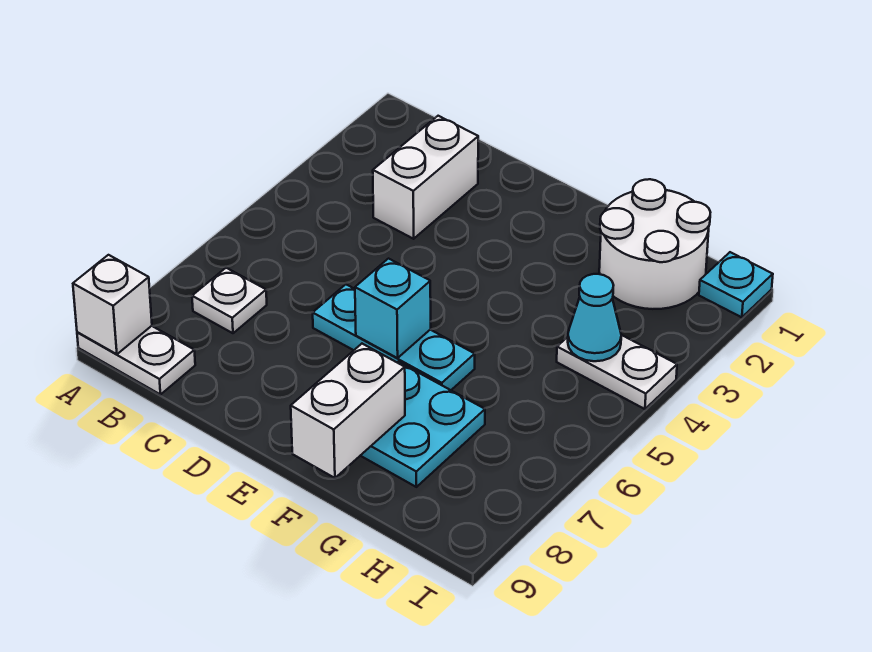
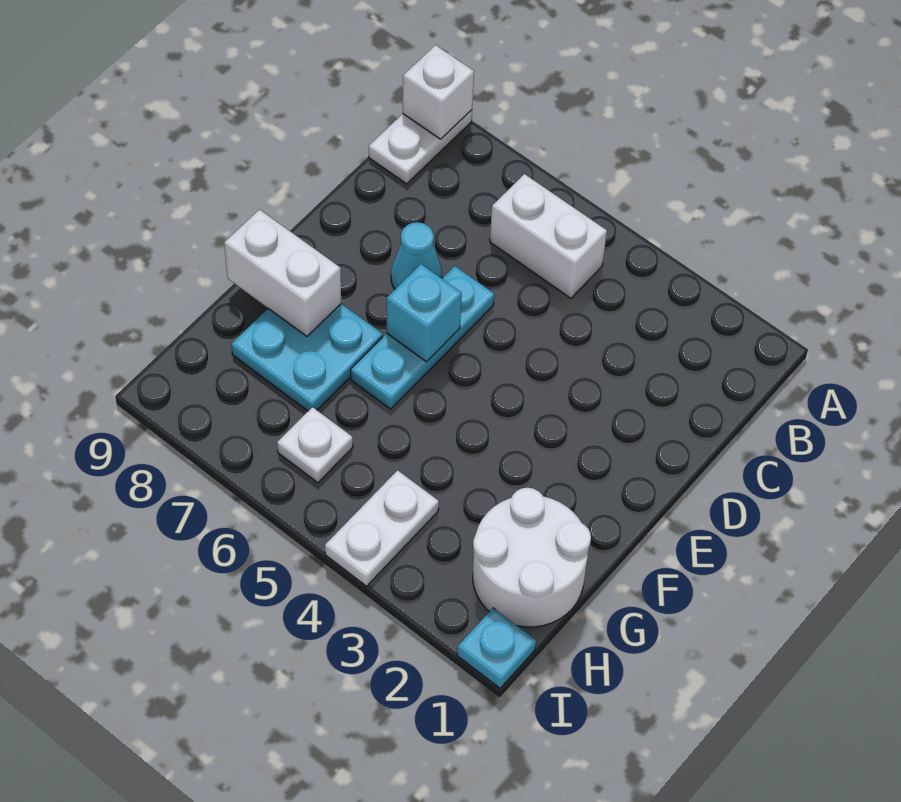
white 1x1 plate [192,268,267,333] -> white 1x1 plate moved to [277,407,353,483]
white 1x2 brick [373,116,478,239] -> white 1x2 brick moved to [490,174,607,298]
cyan 1x1 cone [568,274,621,361] -> cyan 1x1 cone moved to [391,222,442,289]

